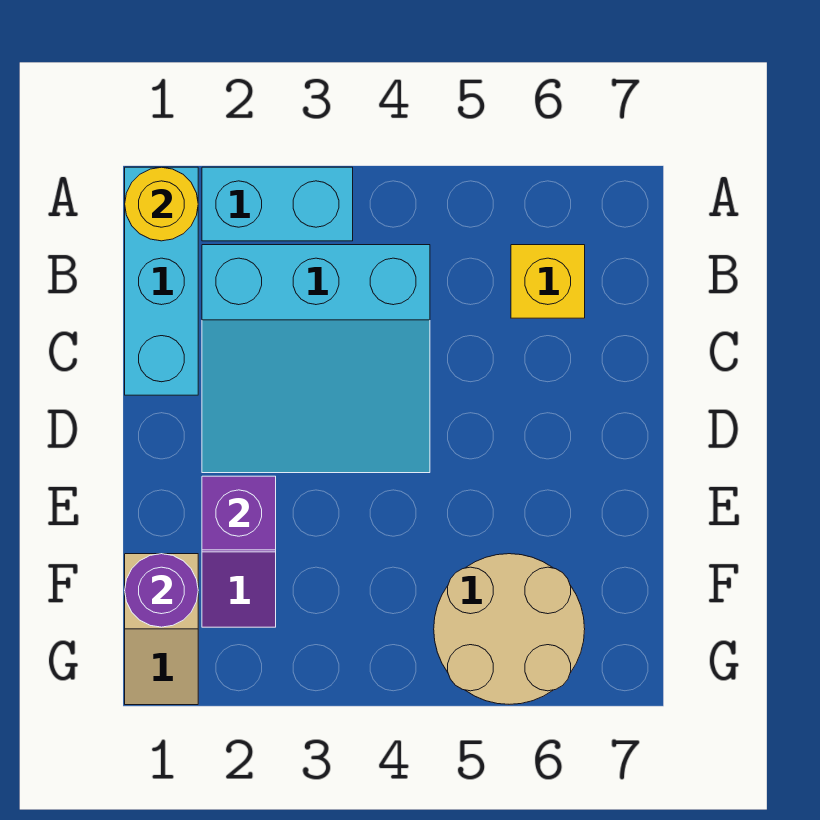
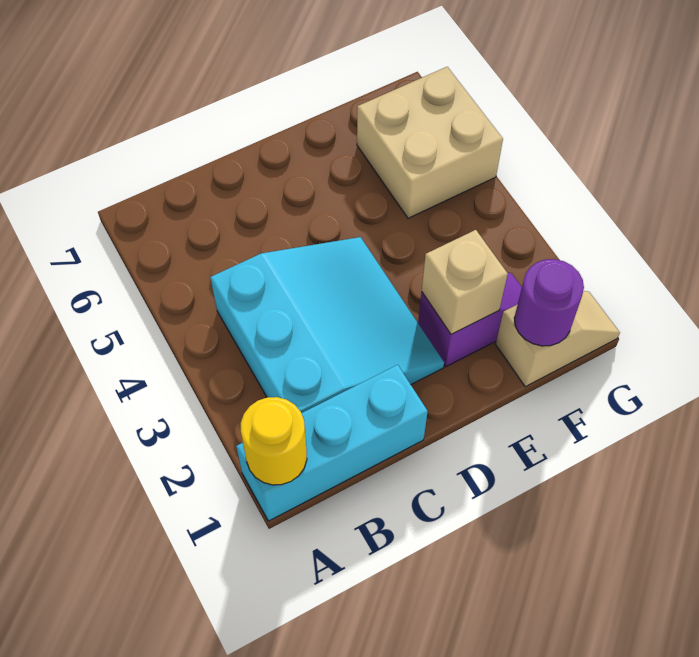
cyan 1x2 brick [202,167,353,241] -> none
yellow 1x1 brick [511,245,585,318] -> none
purple 1x1 brick [202,476,276,550] -> tan 1x1 brick [422,230,508,334]
tan 2x2 round brick [434,554,585,704] -> tan 2x2 brick [357,67,503,218]

